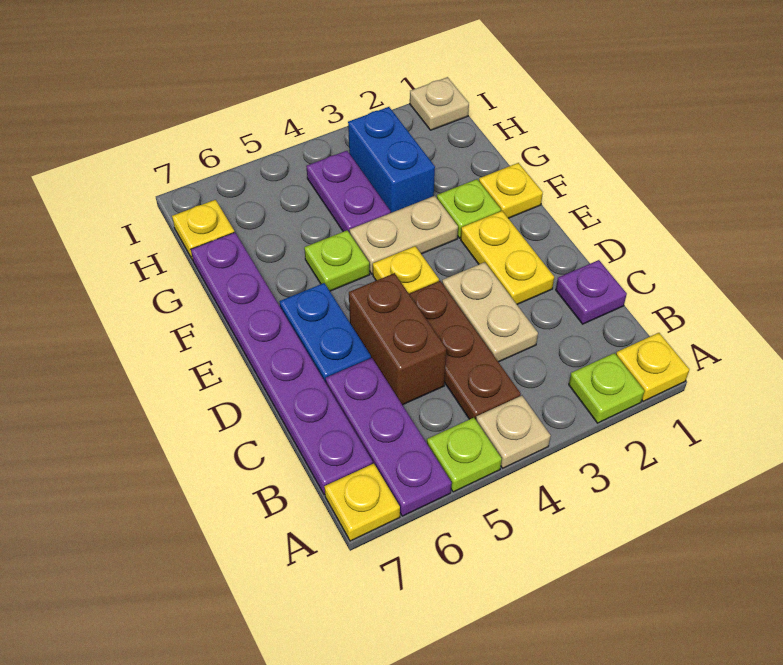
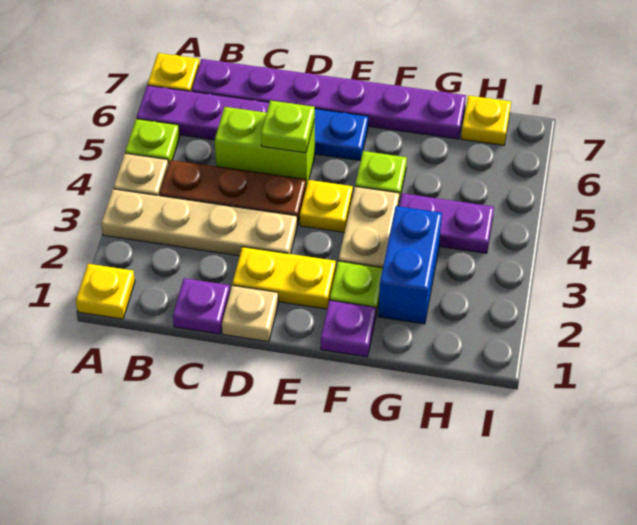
lime 1x1 plate [569,353,644,423] -> lime 1x1 plate moved to [261,100,315,153]
tan 1x2 plate [442,262,538,362] -> tan 1x4 plate [101,189,297,256]
brown 1x2 brick [349,273,447,405] -> lime 1x2 brick [215,107,315,187]
yellow 1x1 plate [479,163,543,218] -> purple 1x1 plate [321,300,376,357]
blue 1x2 brick [348,107,435,213] -> blue 1x2 brick turned to [378,206,442,324]
tan 1x1 plate [410,77,469,130] -> tan 1x1 plate moved to [222,286,278,342]

